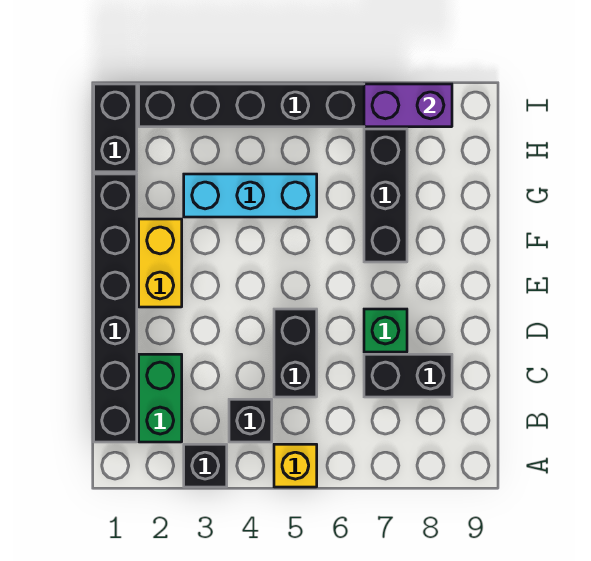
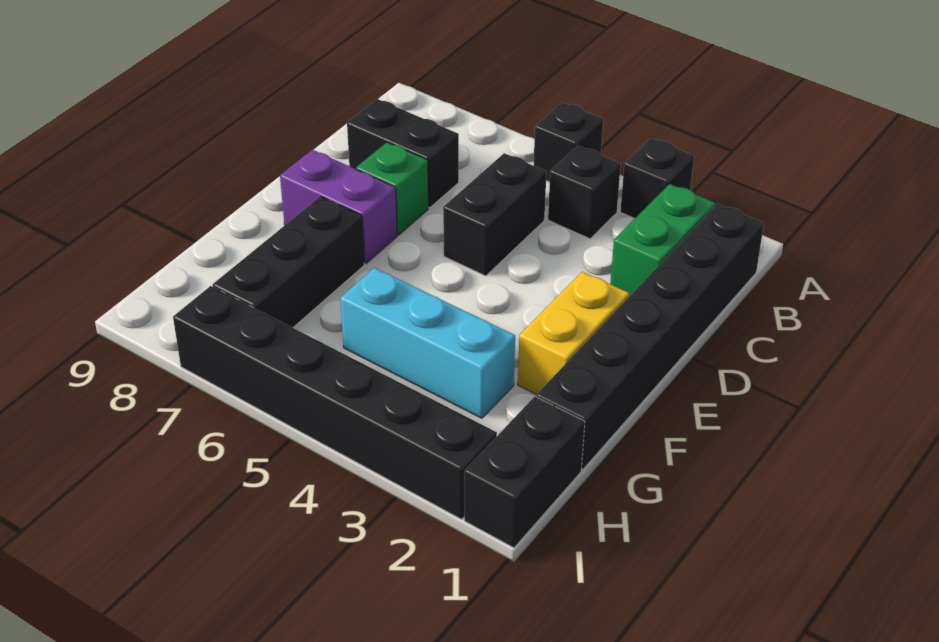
yellow 1x1 brick [274,444,317,487] -> black 1x1 brick [534,102,604,182]
purple 1x2 brick [364,84,452,127] -> purple 1x2 brick moved to [280,150,397,264]

